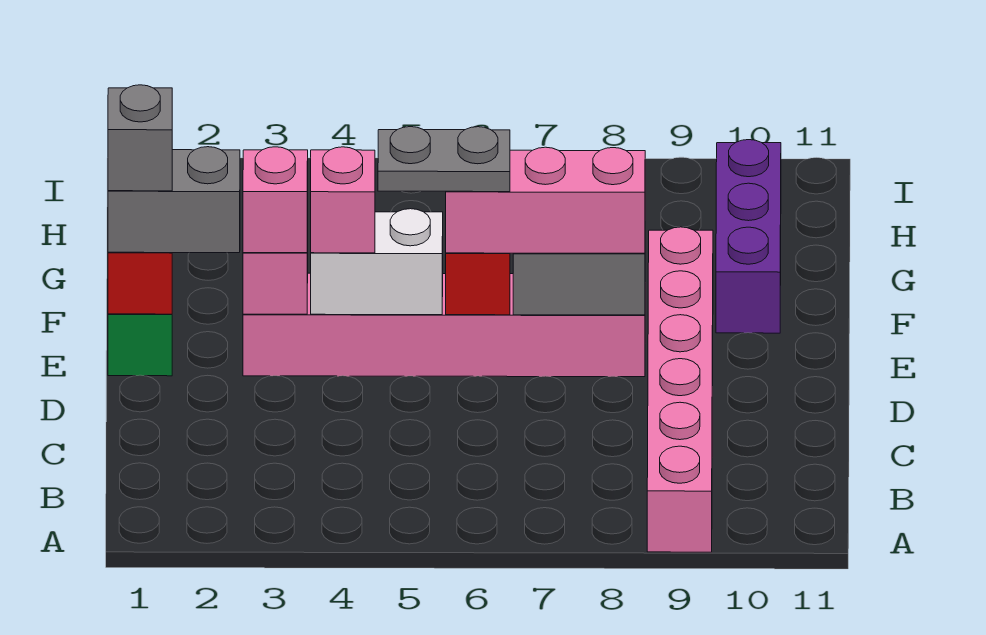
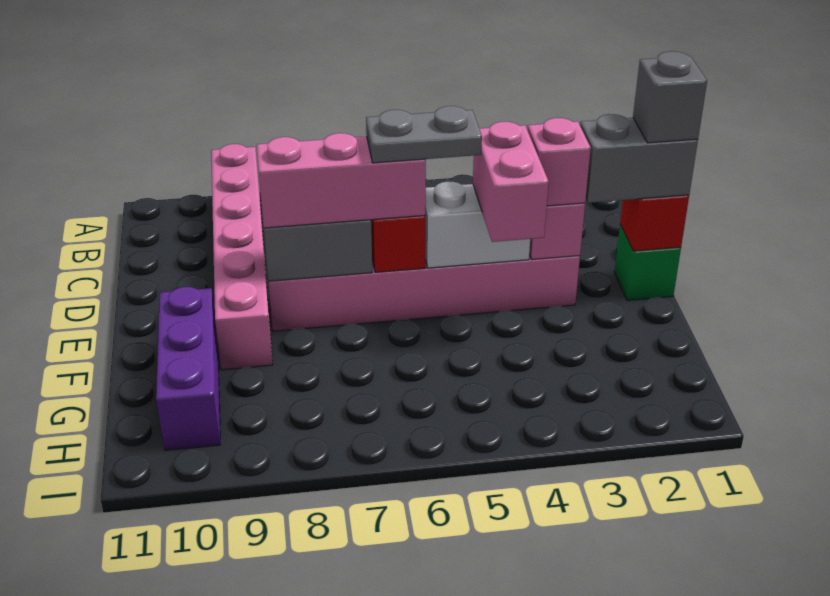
pink 1x1 brick [311,147,375,253] -> pink 1x2 brick [473,122,549,242]

